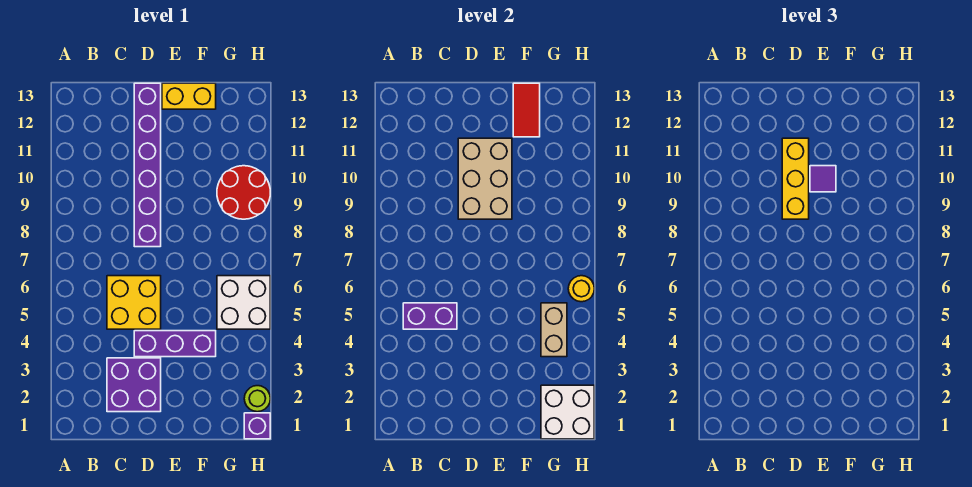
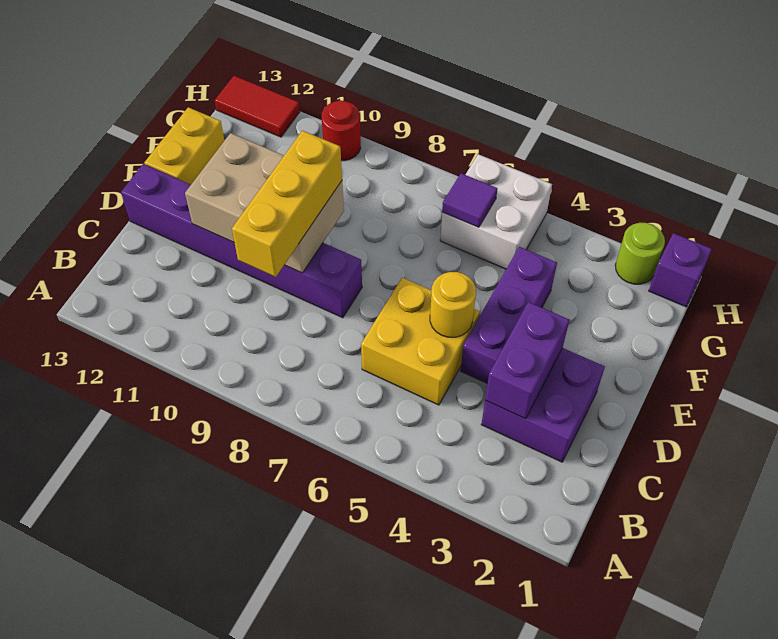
purple 1x2 brick [403,303,457,329] -> purple 1x2 brick moved to [485,302,569,419]
yellow 1x3 brick [782,138,809,219] -> yellow 1x3 brick turned to [232,131,342,277]
purple 1x1 tile [810,166,836,192] -> purple 1x1 tile moved to [442,173,497,227]
red 1x2 tile [513,83,540,137] -> red 1x2 tile moved to [215,76,300,137]
white 2x2 brick [541,385,594,439] -> none
tan 1x2 brick [541,303,567,357] -> none
red 2x2 round brick [217,166,270,219] -> red 1x1 round brick [322,100,361,161]
yellow 1x1 round brick [568,276,594,302] -> yellow 1x1 round brick moved to [430,272,476,337]

